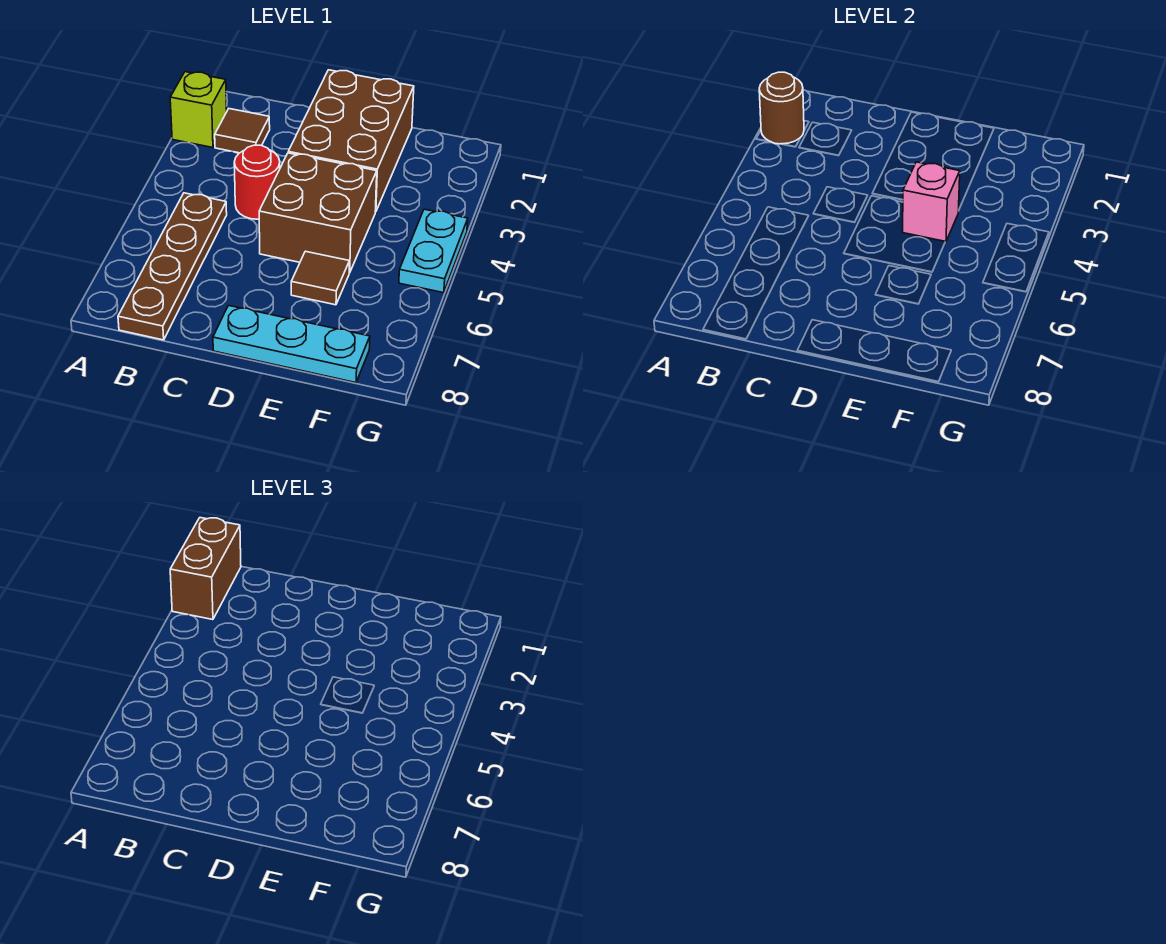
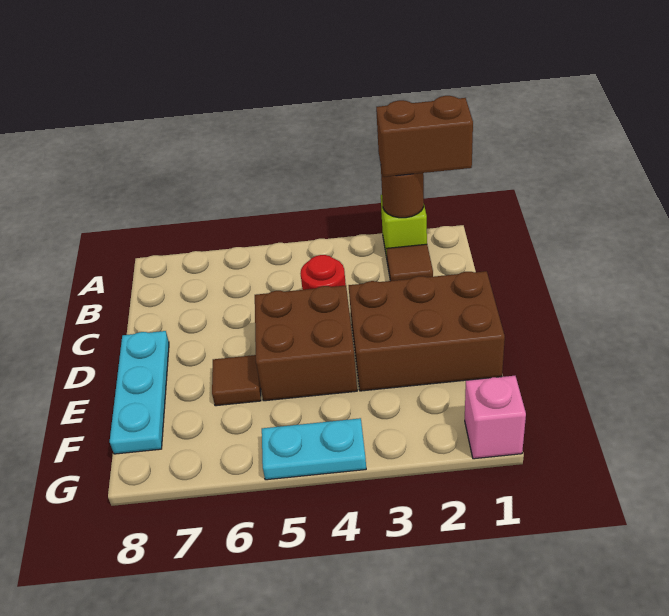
brown 1x4 plate [118,193,227,340] -> none
pink 1x1 brick [903,162,960,242] -> pink 1x1 brick moved to [465,376,526,459]

